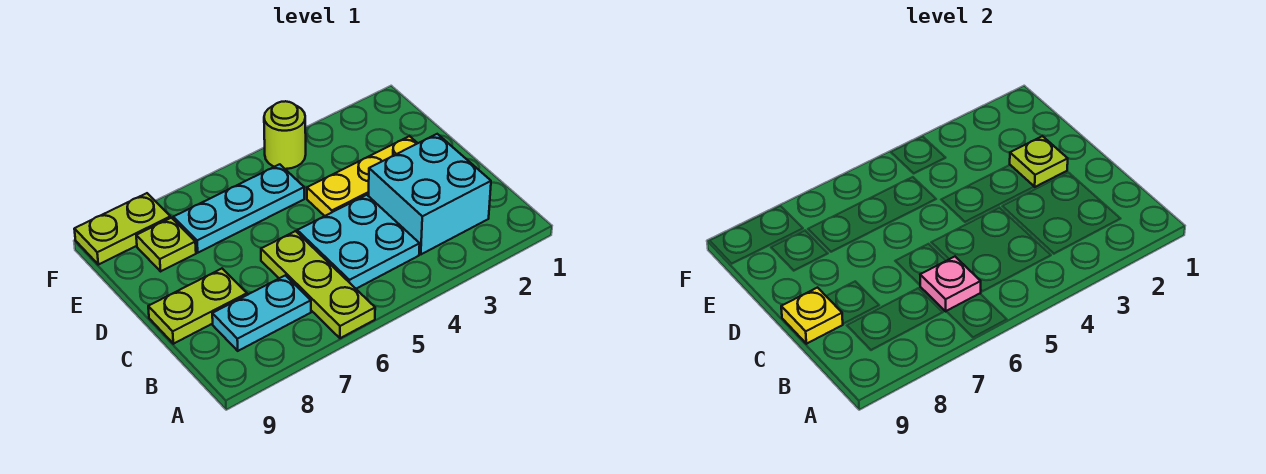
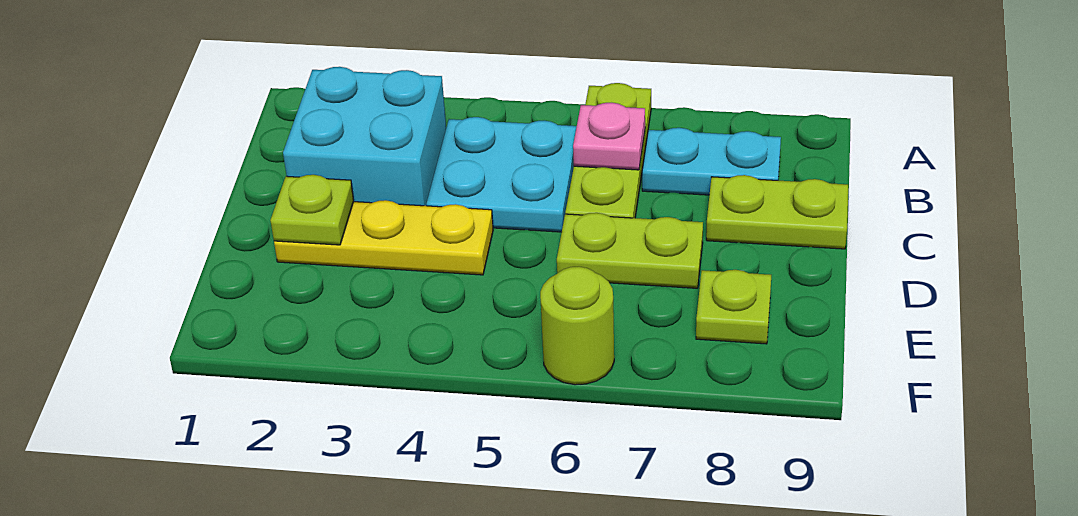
yellow 1x1 plate [781,288,843,344] -> none
cyan 1x3 plate [173,164,304,253] -> none
lime 1x1 round brick [264,101,306,169] -> lime 1x1 round brick moved to [540,267,614,385]
lime 1x2 plate [74,193,170,265] -> lime 1x2 plate moved to [557,213,703,288]

